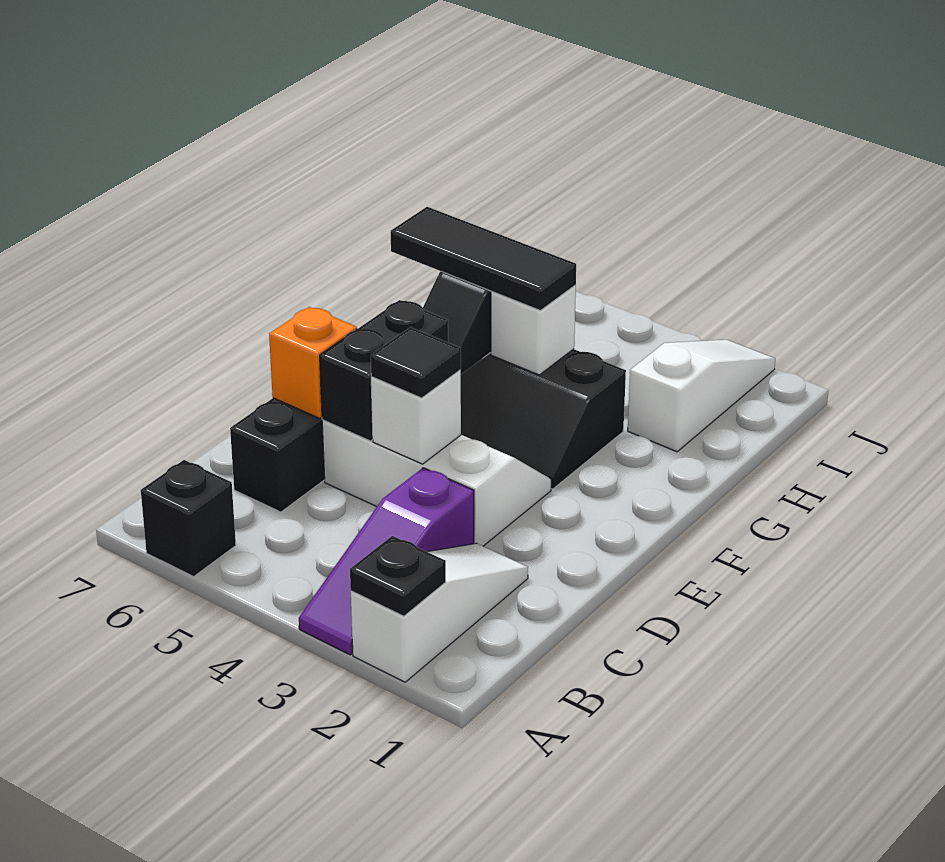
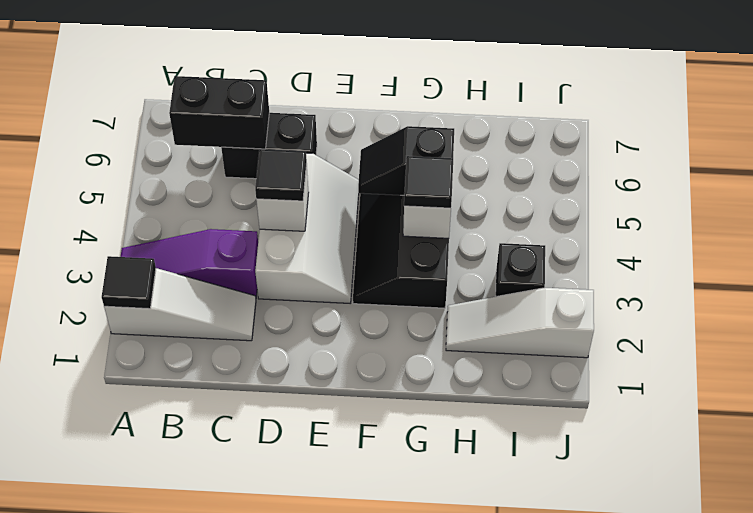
black 1x1 plate [350,536,446,616] -> black 1x1 tile [102,256,156,309]
black 1x1 brick [141,460,236,577] -> black 1x1 brick moved to [495,243,545,297]
black 1x2 brick [320,300,448,441] -> black 1x2 brick moved to [169,76,269,149]
orange 1x1 brick [269,307,357,418] -> none
black 1x3 tile [391,207,576,311] -> black 1x1 tile [404,156,453,208]
white 1x3 slope [628,340,775,452] -> white 1x3 slope turned to [446,288,594,358]

